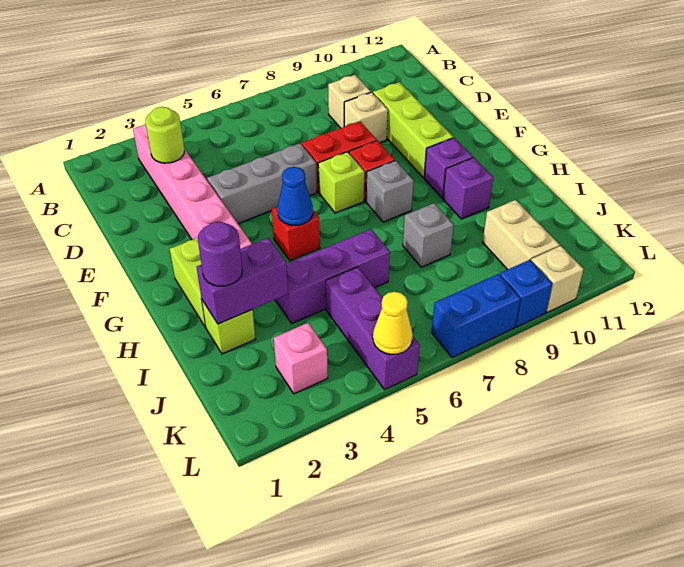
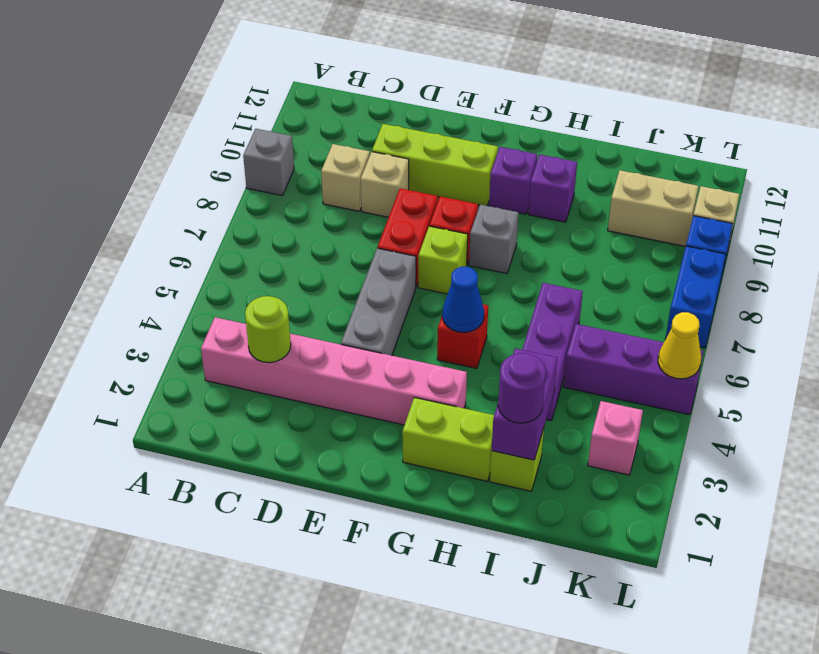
grey 1x1 brick [403,203,454,267] -> grey 1x1 brick moved to [243,129,294,196]

